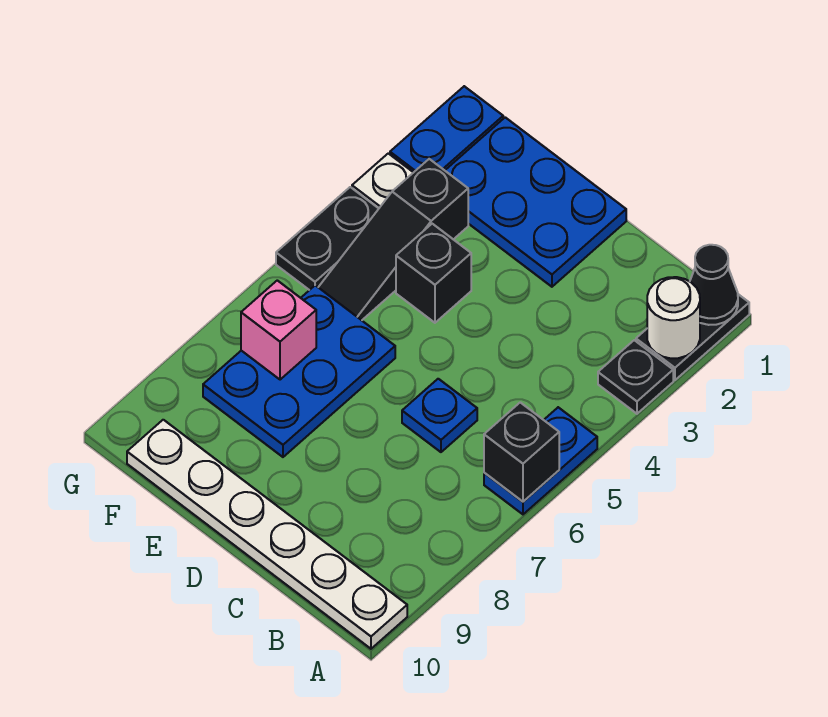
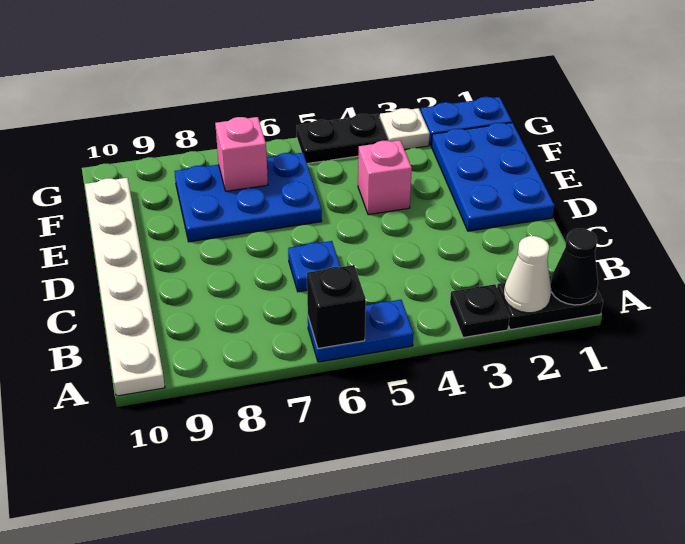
white 1x1 round brick [647,277,700,358] -> white 1x1 cone [504,236,551,313]
black 1x1 brick [396,224,471,323] -> pink 1x1 brick [358,140,412,215]
black 1x3 slope [318,159,468,320] -> none

